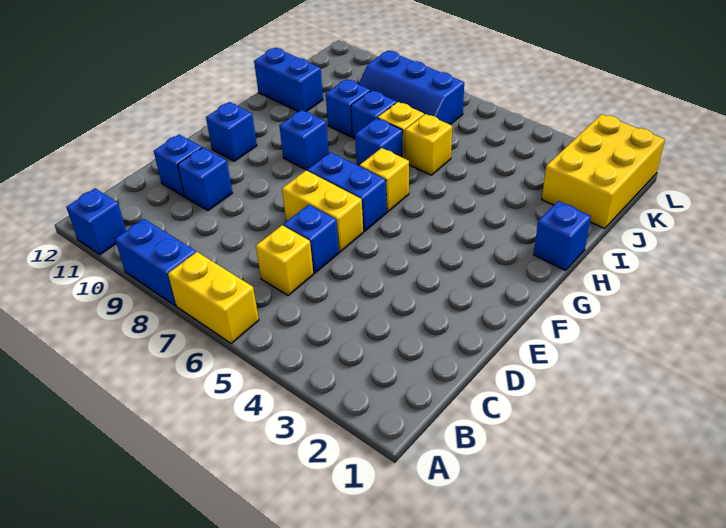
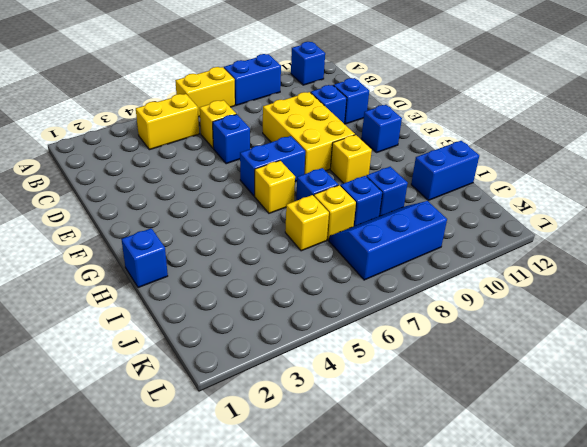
yellow 1x2 brick [282,170,363,252] -> yellow 1x2 brick moved to [136,94,199,150]
blue 1x1 brick [279,110,329,170] -> yellow 1x1 brick [330,135,372,183]
yellow 2x3 brick [542,114,665,229] -> yellow 2x3 brick moved to [263,92,355,174]

